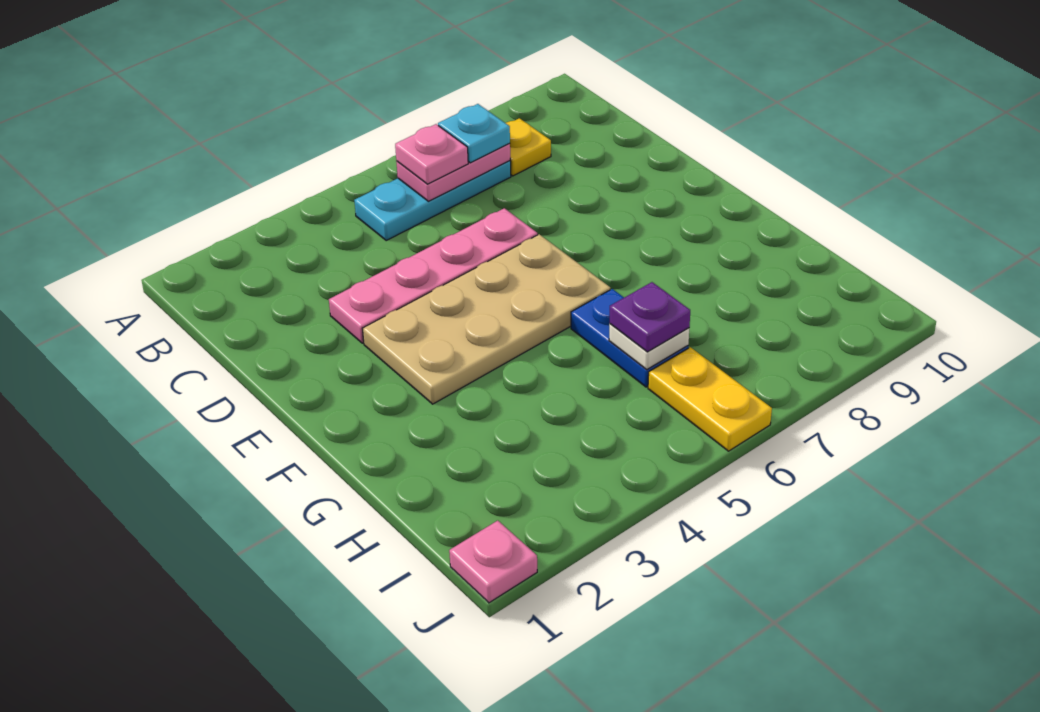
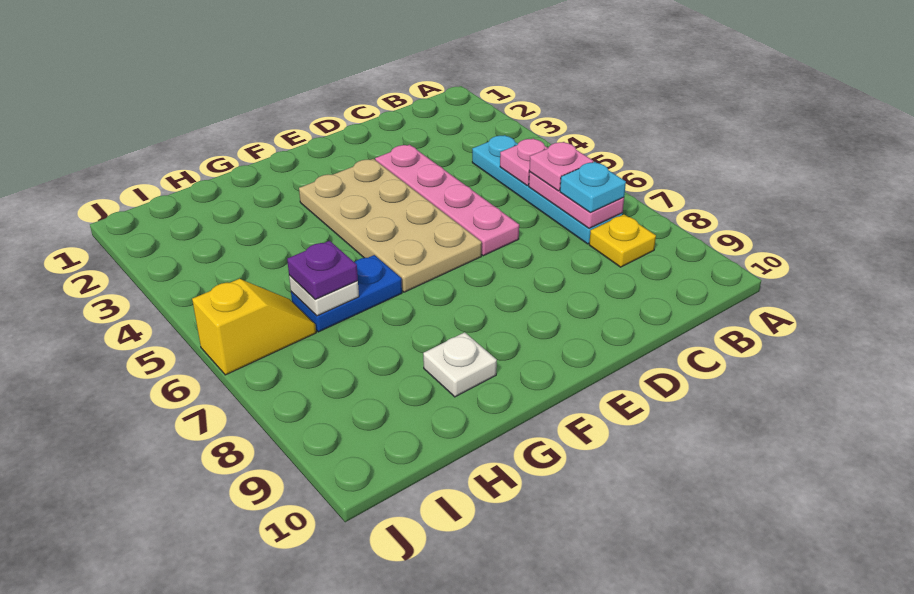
cyan 1x3 plate [354,161,511,240] -> cyan 1x4 plate [472,135,623,244]
none -> white 1x1 plate [423,332,497,397]
yellow 1x2 plate [648,347,772,451] -> yellow 1x2 slope [192,279,316,375]
pink 1x1 plate [449,521,537,603] -> pink 1x1 plate moved to [500,138,548,186]

